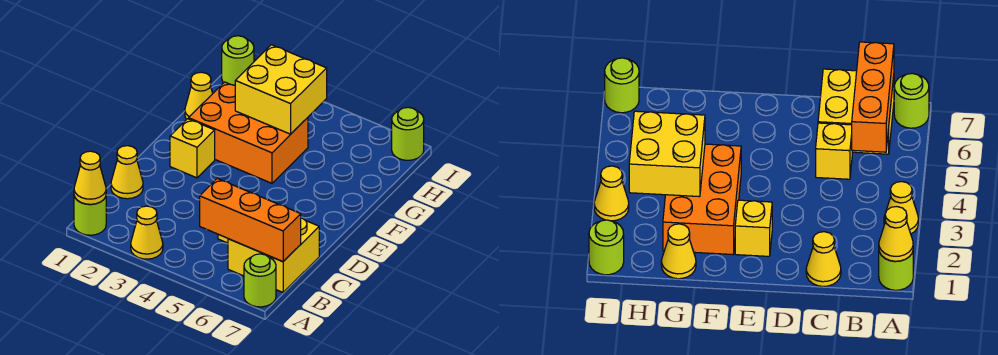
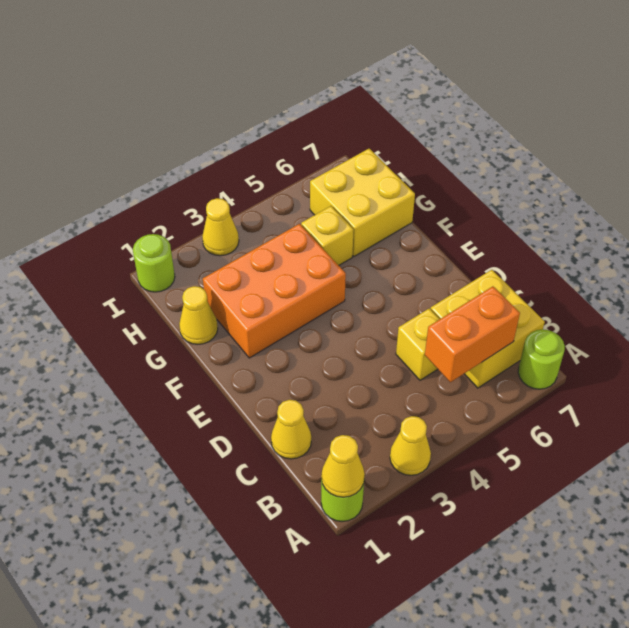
orange 1x3 brick [200,179,301,262] -> orange 1x2 brick [425,286,520,382]
yellow 1x1 brick [170,119,215,178] -> yellow 1x1 brick moved to [301,206,354,265]
yellow 2x2 brick [235,45,327,134] -> yellow 2x2 brick moved to [310,149,415,256]
lime 1x1 round brick [392,107,424,160] -> none

